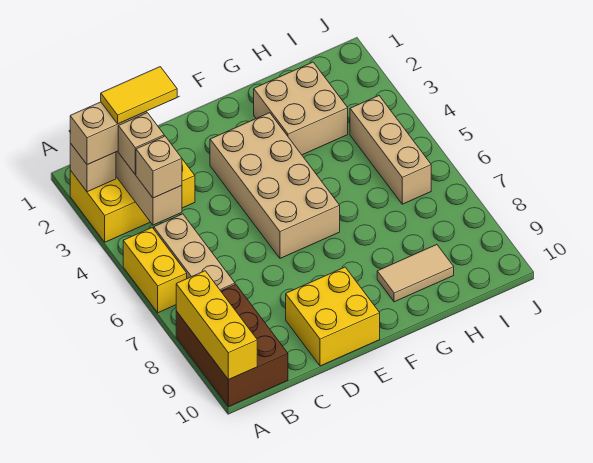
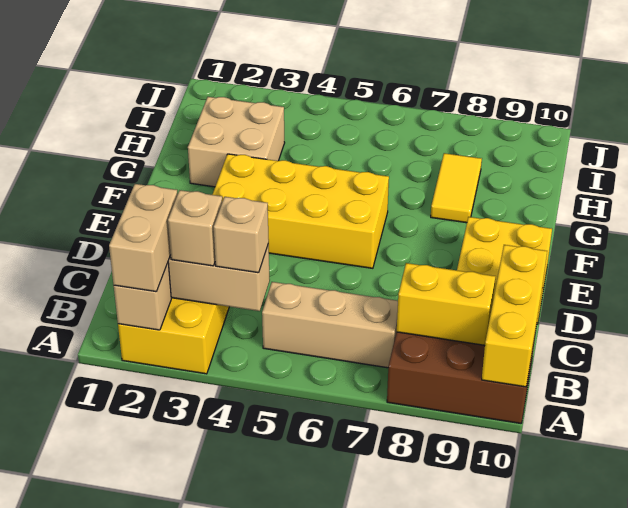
yellow 1x2 brick [123,228,187,313] -> yellow 1x2 brick moved to [397,263,495,345]
yellow 1x3 brick [176,271,257,380] -> yellow 1x3 brick turned to [482,245,547,387]
yellow 1x2 tile [101,67,177,124] -> yellow 1x2 tile moved to [431,153,482,223]
tan 2x4 brick [210,113,340,258] -> yellow 2x4 brick [212,154,389,268]
tan 1x2 tile [377,245,454,302] -> none
tan 1x3 brick [350,96,431,204] -> none

